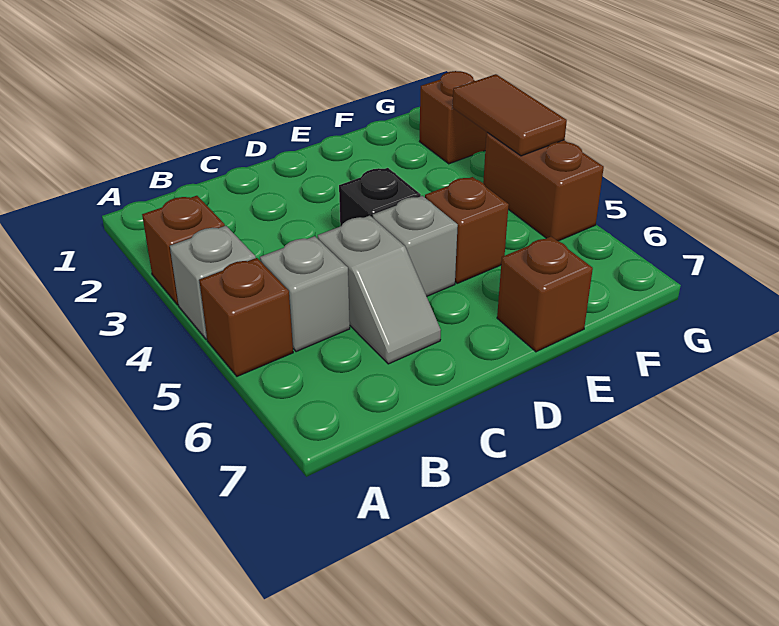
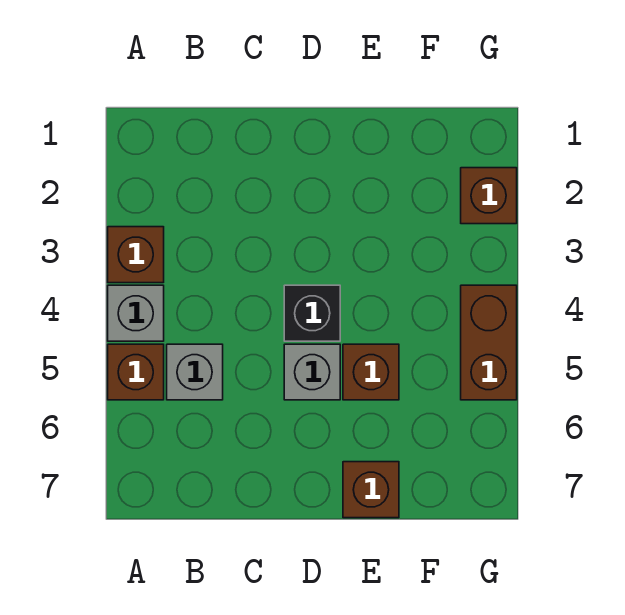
grey 1x2 slope [318,216,441,364] -> none
brown 1x2 tile [453,74,567,156] -> none

